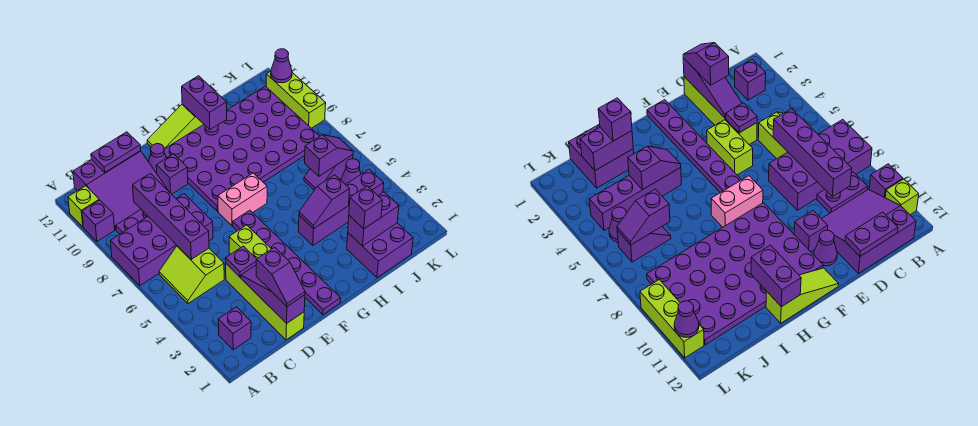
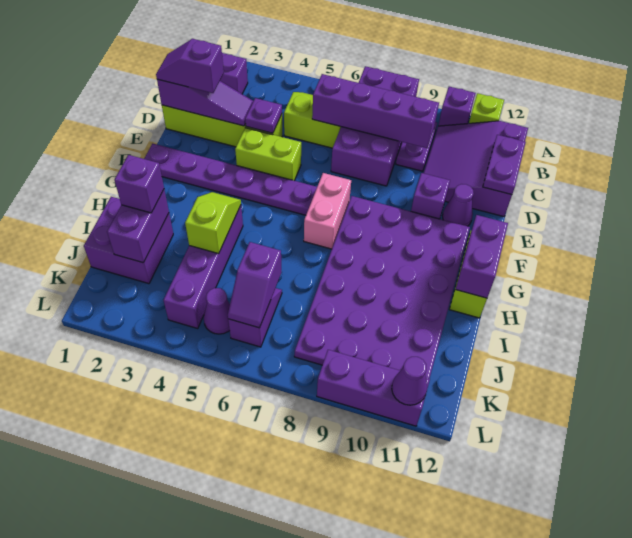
purple 1x2 slope [299,175,350,229] -> lime 1x2 slope [185,192,241,254]
purple 1x2 brick [182,76,227,130] -> purple 1x2 brick turned to [456,215,508,298]
lime 1x3 brick [266,71,326,128] -> purple 1x3 brick [317,350,430,426]

